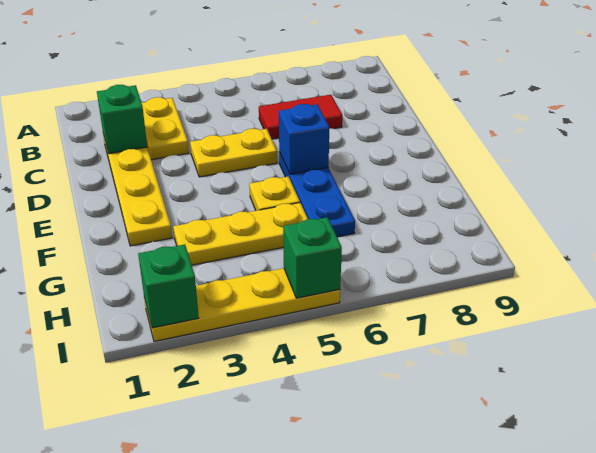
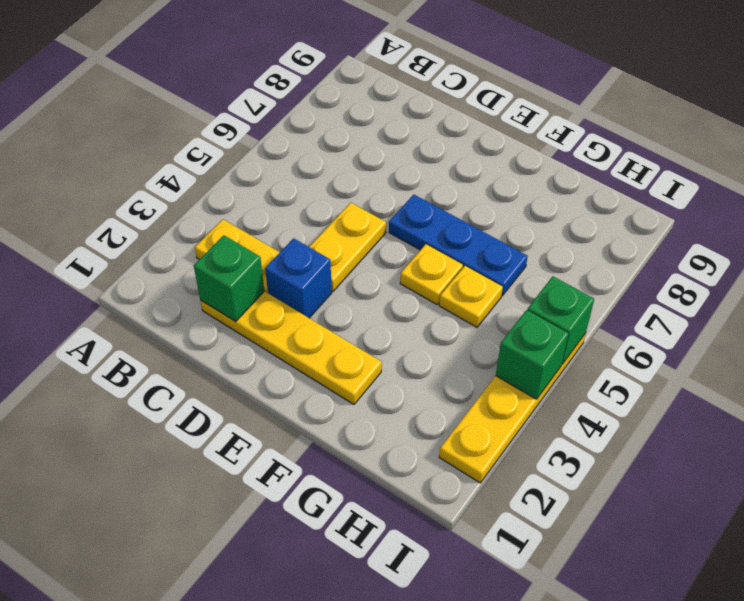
red 1x2 tile [259,95,342,139] -> none
blue 1x1 brick [279,104,329,174] -> blue 1x1 brick moved to [265,238,332,318]
yellow 1x3 plate [173,203,308,265] -> yellow 1x1 plate [439,266,503,327]
green 1x1 brick [138,244,199,328] -> green 1x1 brick moved to [496,310,569,399]

